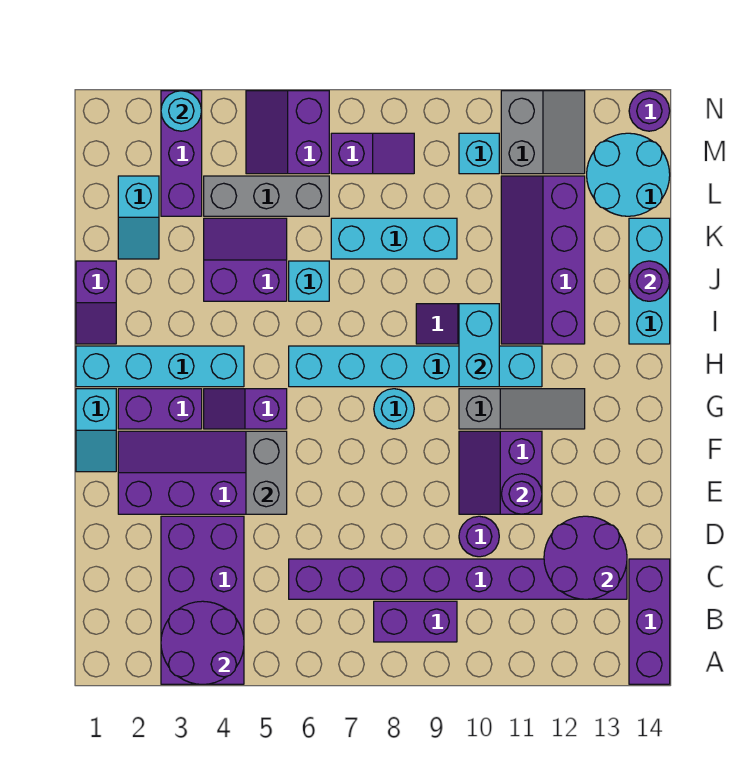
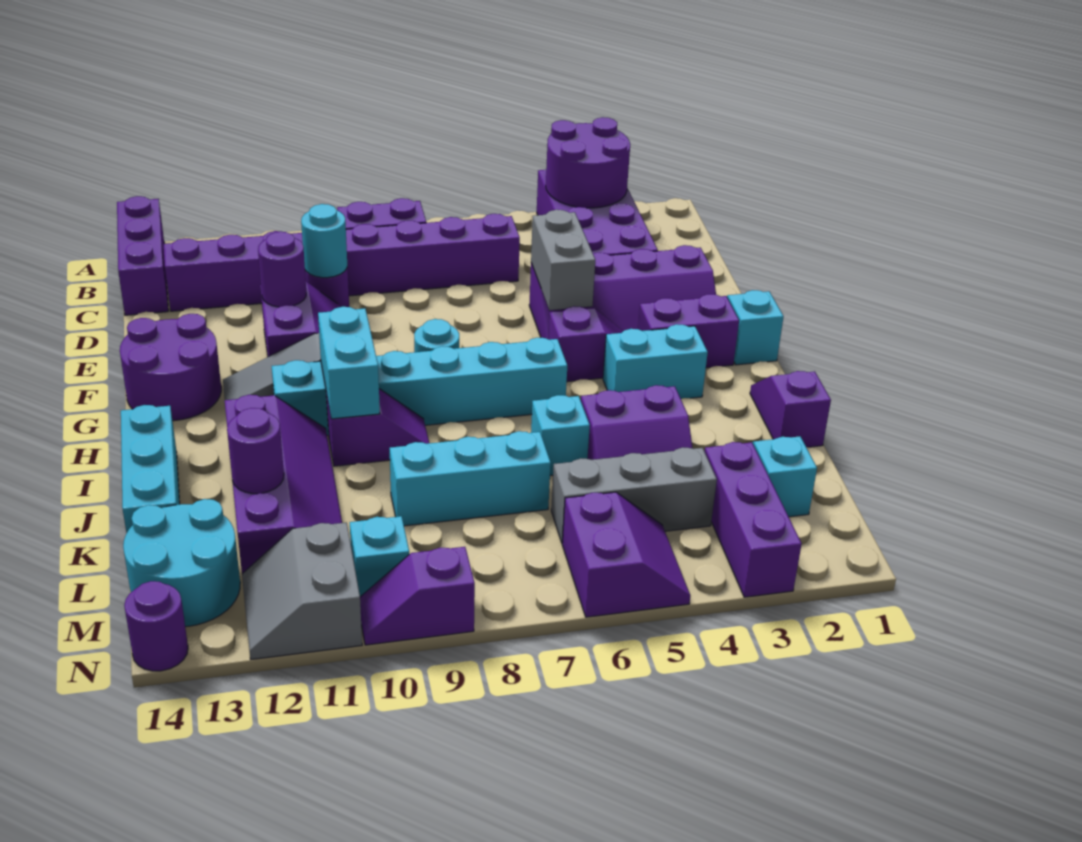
purple 2x2 round brick [544,516,627,599] -> purple 2x2 round brick moved to [120,314,221,421]
cyan 1x4 brick [76,346,244,387] -> cyan 1x2 brick [603,324,708,399]
purple 1x1 round brick [629,261,670,301] -> purple 1x1 round brick moved to [227,408,284,494]
purple 1x2 slope [331,133,414,174] -> purple 1x2 slope moved to [360,547,475,645]
cyan 1x1 round brick [161,91,201,131] -> cyan 1x1 round brick moved to [301,204,347,278]

